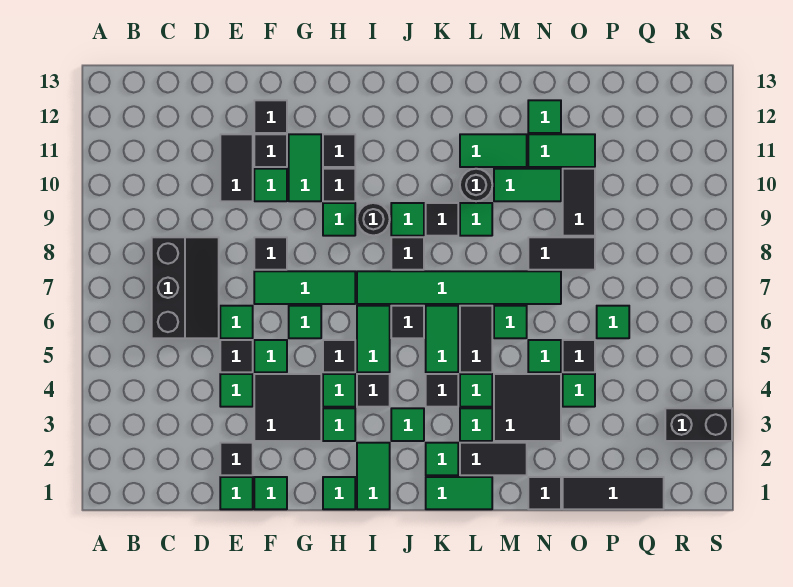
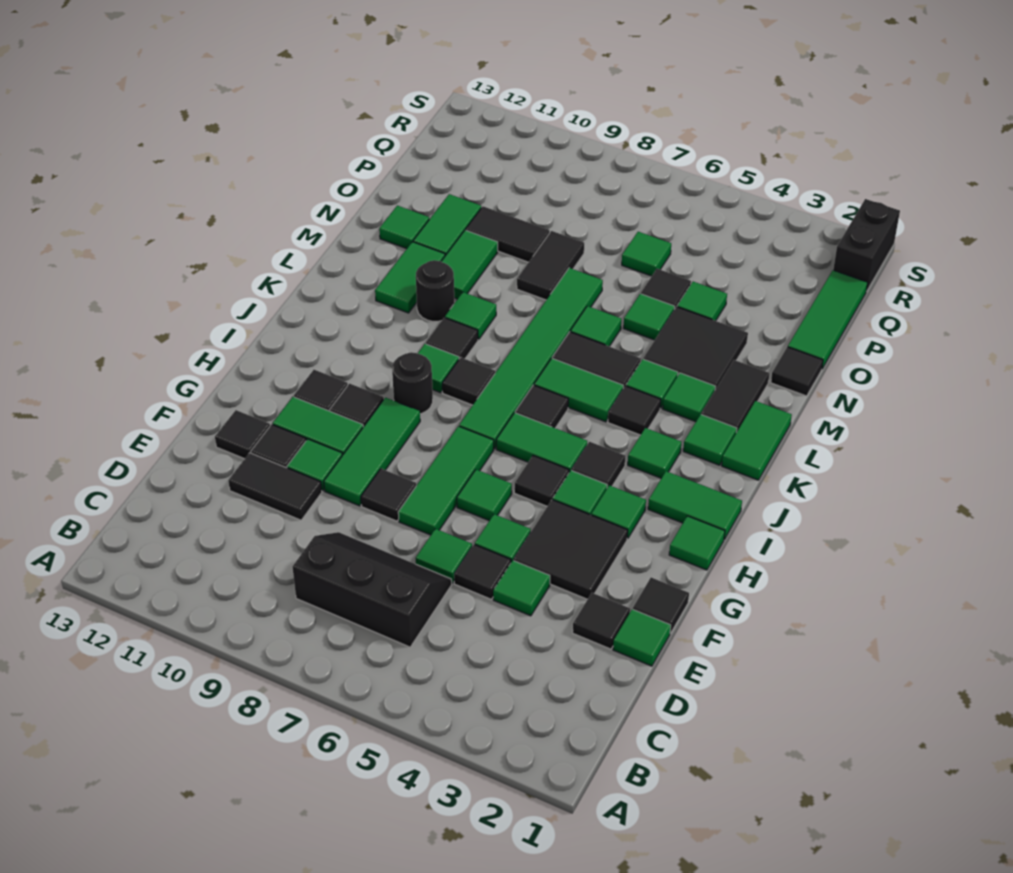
green 1x1 tile [254,477,287,509] -> black 1x1 tile [633,578,689,633]
green 1x1 tile [323,203,355,236] -> green 1x3 tile [324,398,420,506]
black 1x3 tile [563,477,664,509] -> green 1x3 tile [788,270,868,368]
black 1x2 brick [665,408,732,441] -> black 1x2 brick moved to [833,199,900,291]

